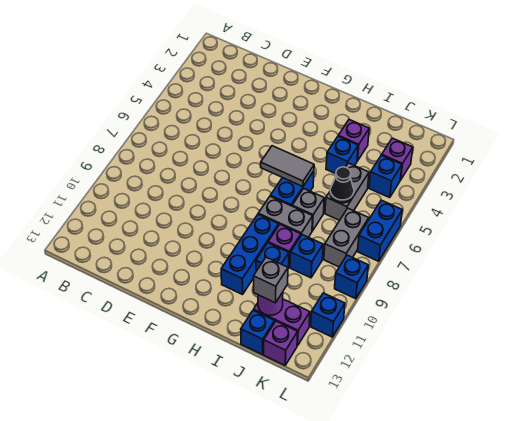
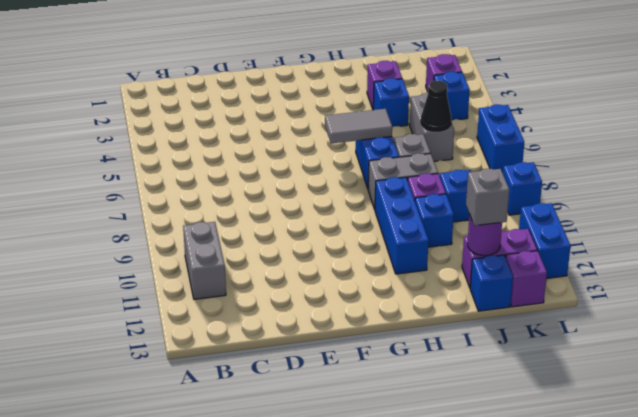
grey 1x2 brick [324,208,369,267] -> grey 1x2 brick moved to [183,222,226,299]
blue 1x1 brick [311,293,345,337] -> blue 1x2 brick [519,203,571,279]

